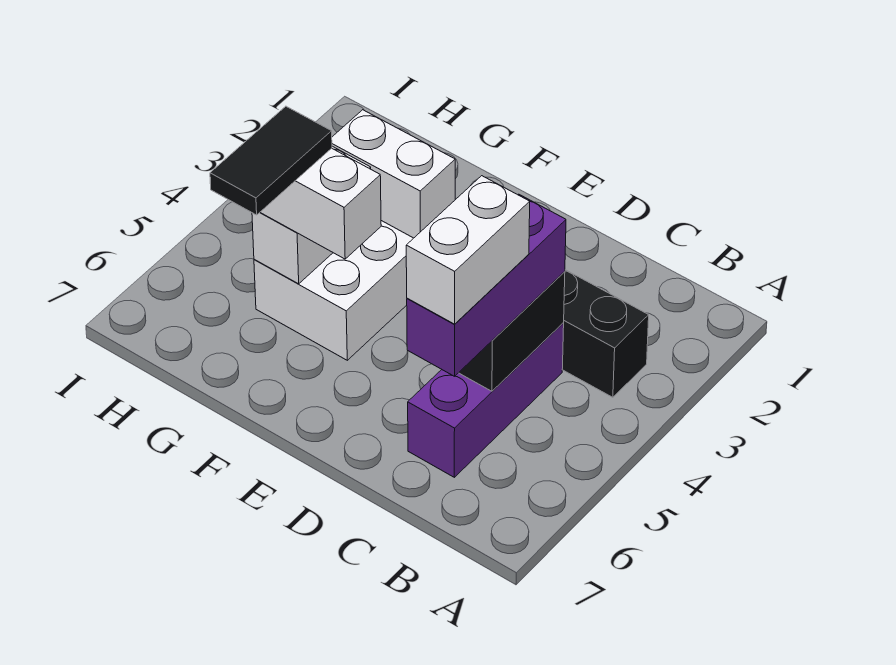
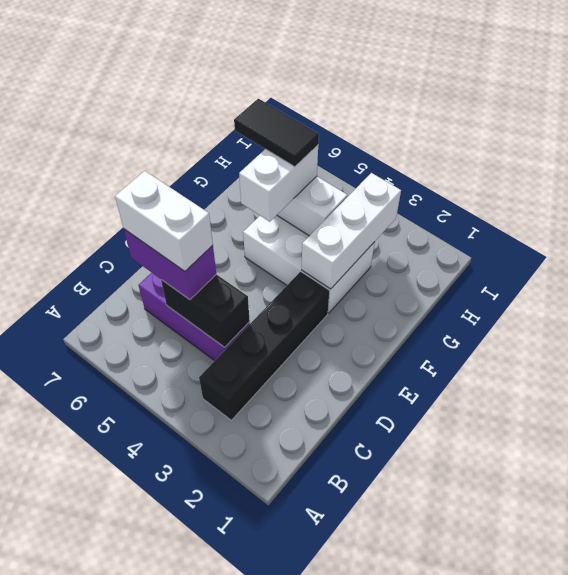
purple 1x3 brick [407,194,566,376] -> purple 1x2 brick [124,229,216,300]
white 1x2 brick [332,110,455,238] -> white 1x3 brick [302,173,401,289]

